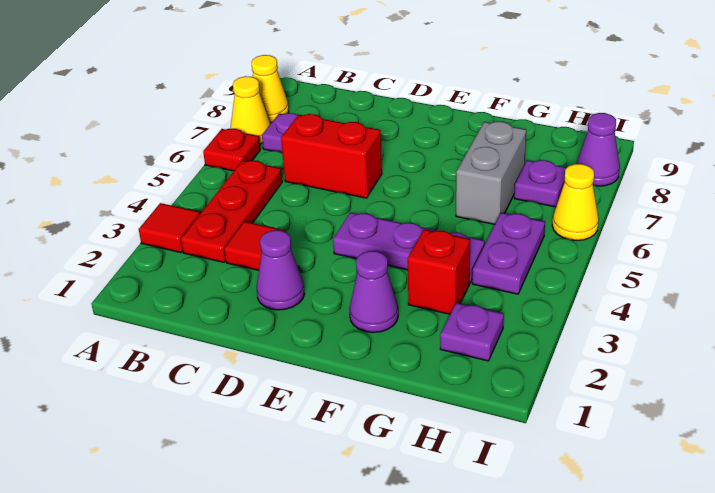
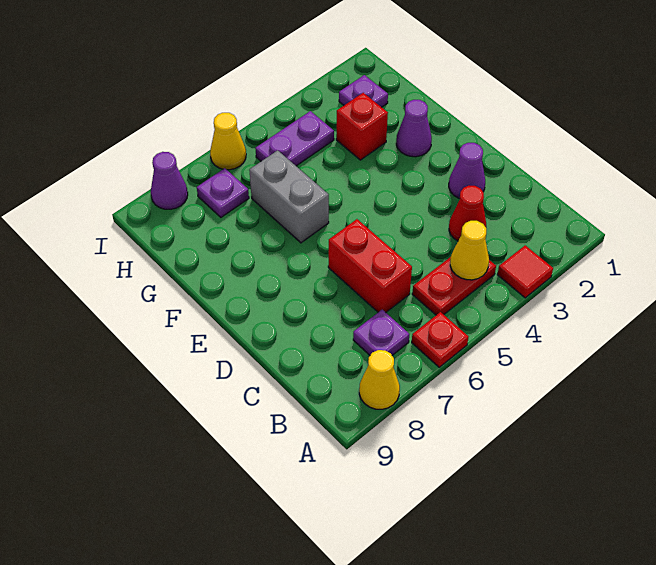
yellow 1x1 cone [231,76,271,144] -> yellow 1x1 cone moved to [450,221,489,280]
red 1x3 plate [181,160,282,262] -> red 1x2 plate [412,257,496,315]
red 1x1 tile [224,221,286,270] -> red 1x1 cone [449,186,486,241]
purple 1x3 plate [333,212,485,284] -> none
grey 1x2 brick [456,121,526,224] -> grey 1x2 brick turned to [249,150,329,243]

